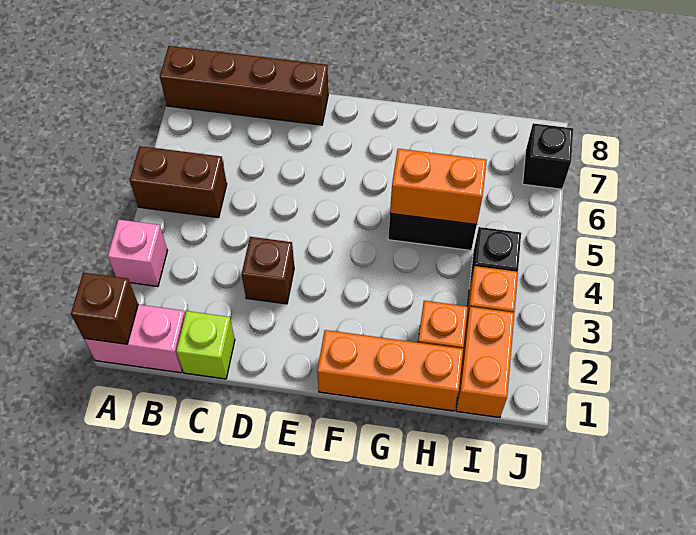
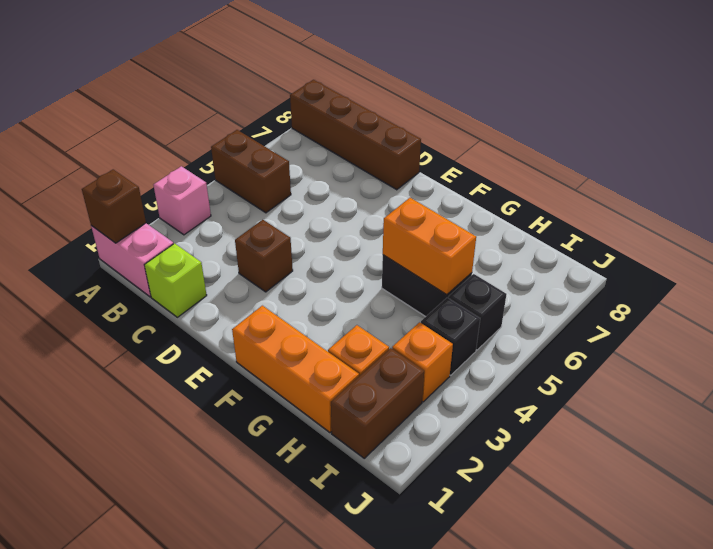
orange 1x2 brick [456,307,514,418] -> brown 1x2 brick [331,348,424,458]
black 1x1 brick [523,123,573,189] -> black 1x1 brick moved to [448,274,507,350]

